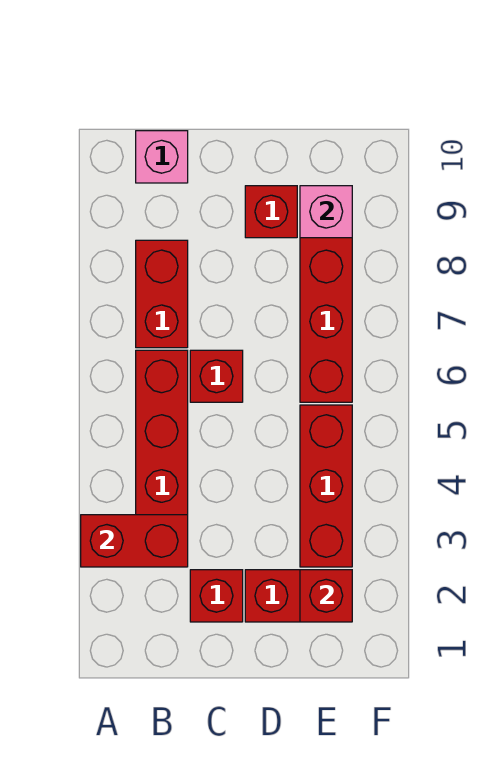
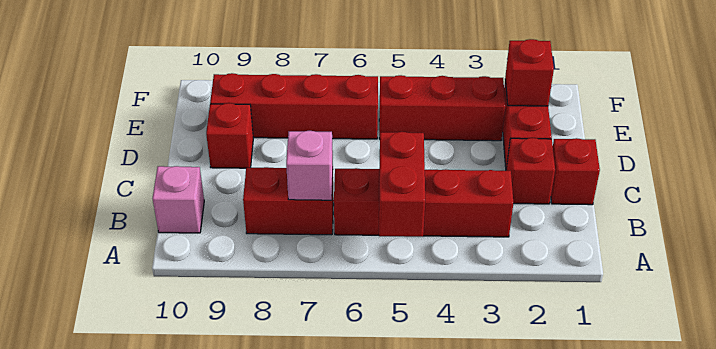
red 1x2 brick [81,515,188,567] -> red 1x2 brick moved to [379,132,425,237]
red 1x1 brick [190,350,243,402] -> red 1x1 brick moved to [551,138,600,205]
pink 1x1 brick [300,186,352,238] -> pink 1x1 brick moved to [286,131,333,200]

